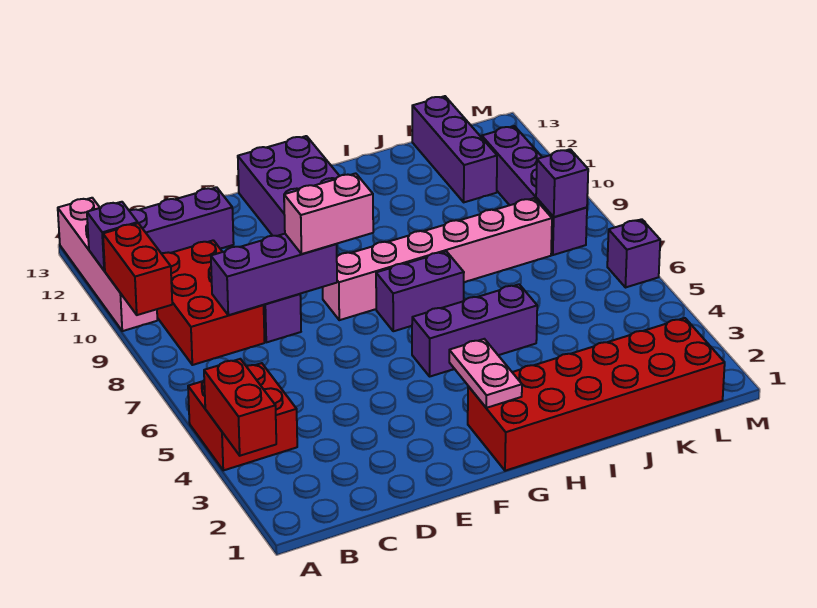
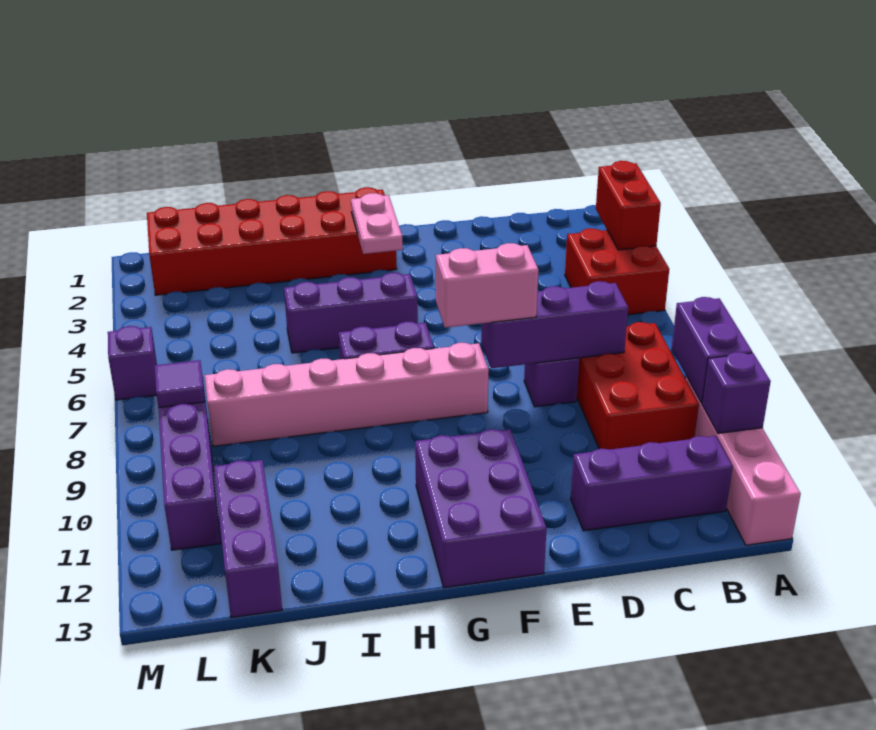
red 1x2 brick [103,223,172,315] -> purple 1x2 brick [672,297,752,403]
purple 1x1 brick [536,149,588,217] -> purple 1x1 tile [155,360,205,408]

